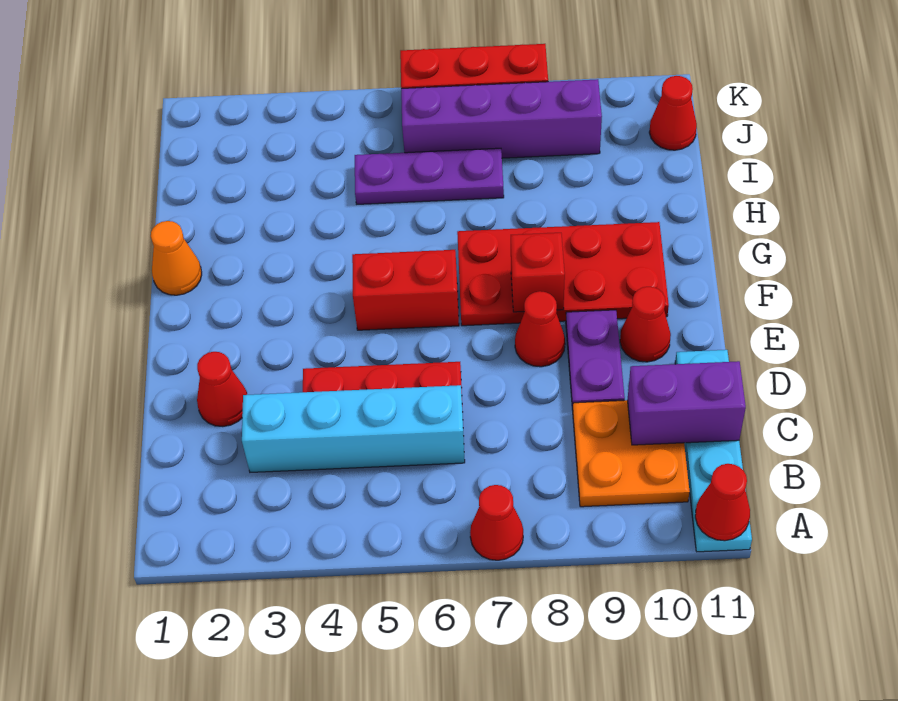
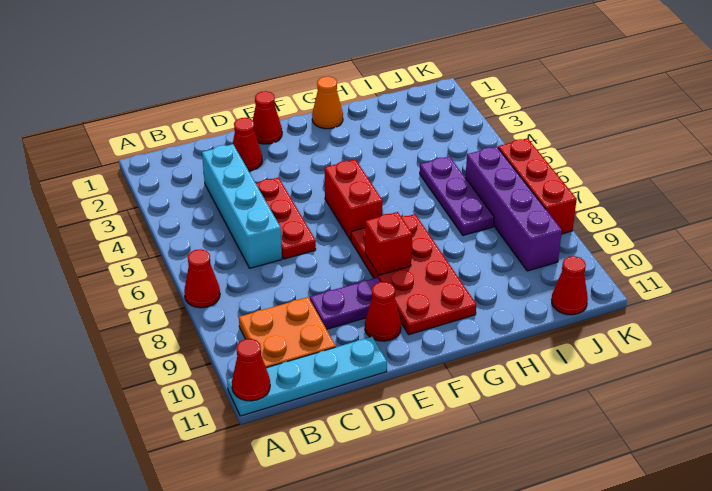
purple 1x2 brick [628,361,746,445] -> none
red 1x1 cone [515,291,565,367] -> red 1x1 cone moved to [253,91,282,144]

